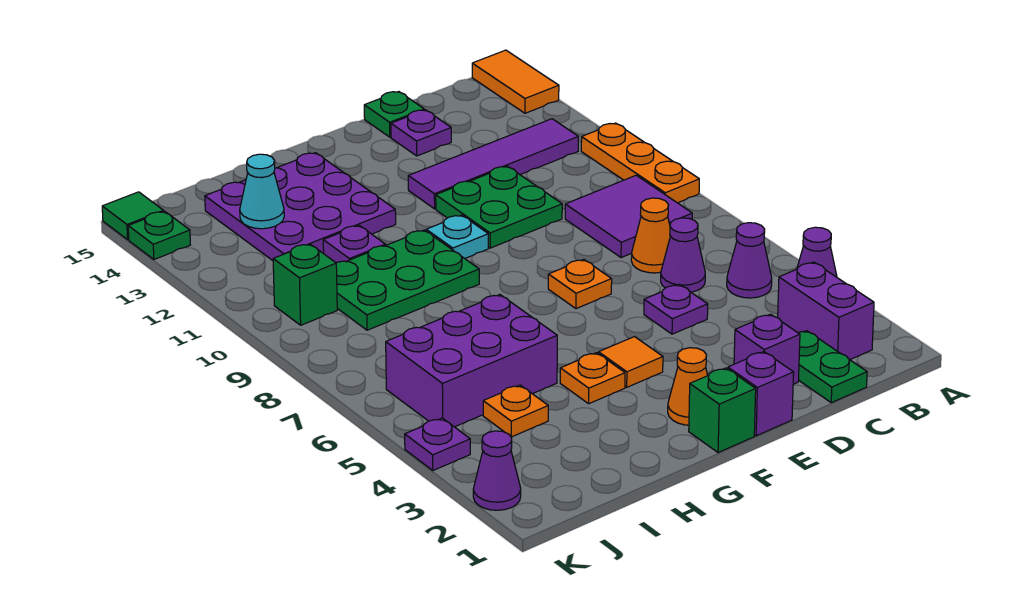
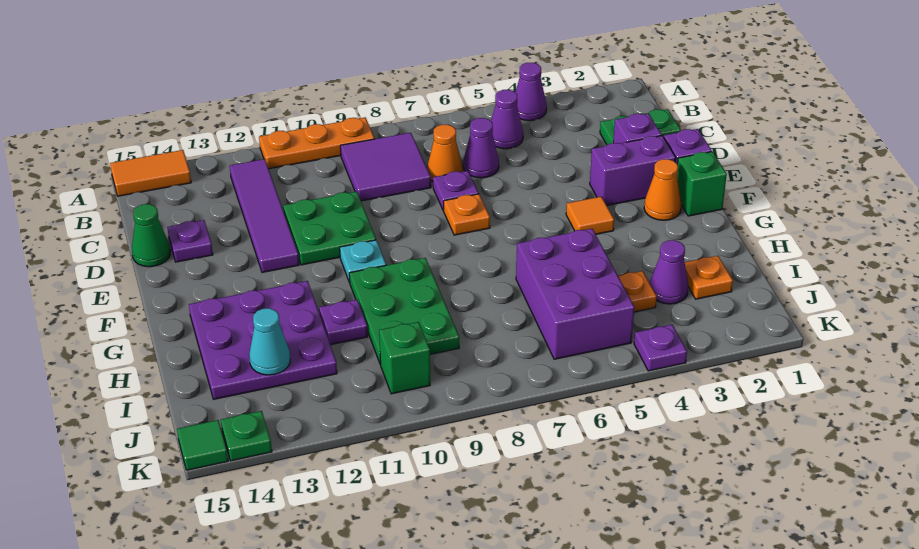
purple 1x2 brick [778,262,874,360] -> purple 1x2 brick moved to [590,136,676,205]
purple 1x1 plate [644,284,708,334] -> purple 1x1 plate moved to [433,171,479,211]
green 1x1 plate [364,92,424,137] -> green 1x1 cone [132,204,170,267]
orange 1x1 plate [560,353,625,404] -> orange 1x1 plate moved to [685,256,733,299]
purple 1x1 cone [473,431,521,510] -> purple 1x1 cone moved to [650,240,688,304]

